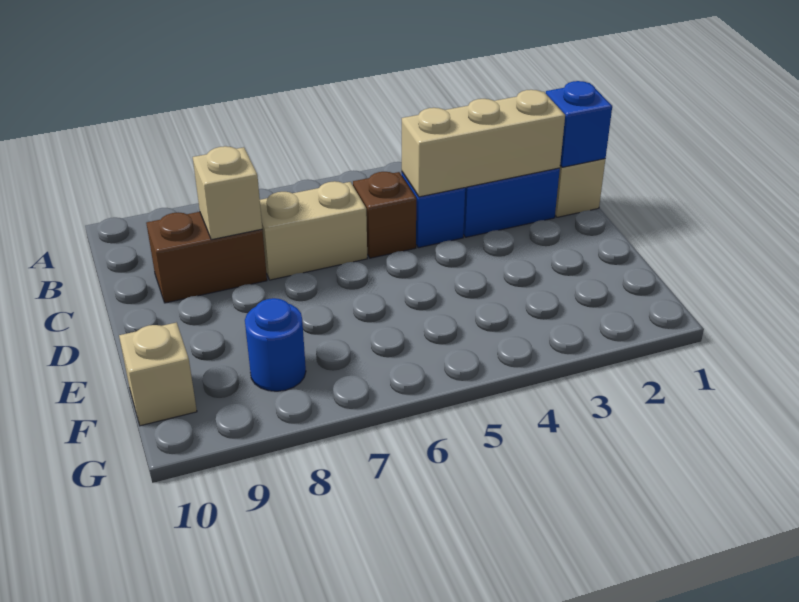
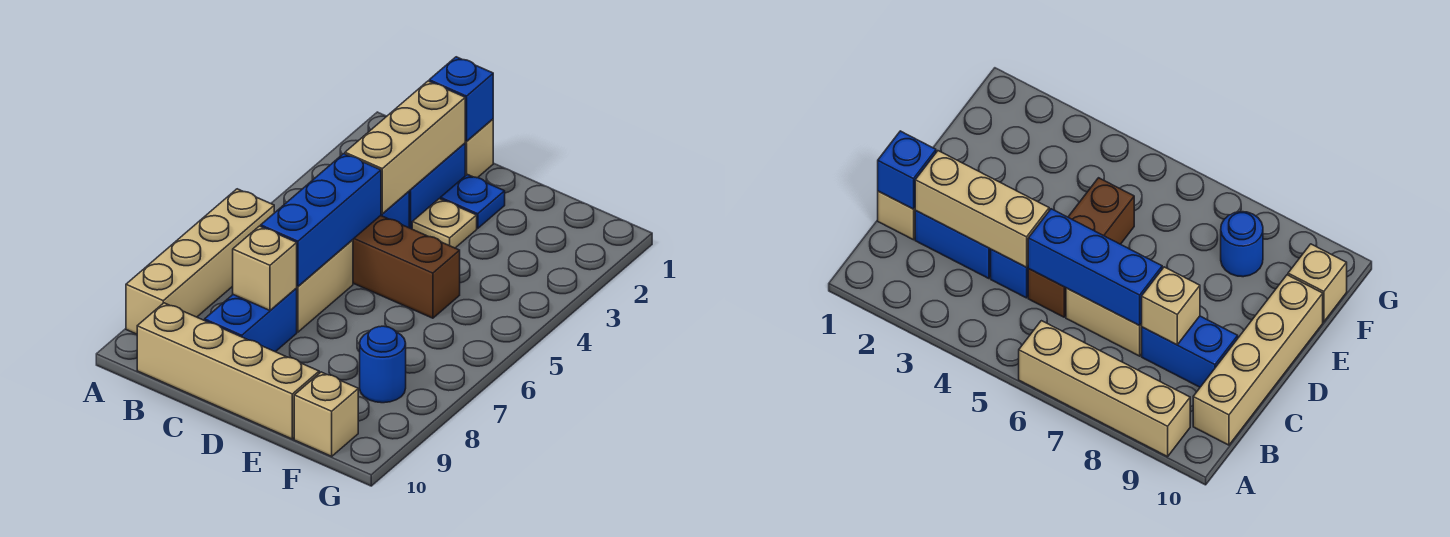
none -> tan 1x4 brick [126,189,274,334]
none -> tan 1x4 brick [137,303,319,439]
brown 1x1 brick [353,172,416,258] -> brown 1x3 brick [353,216,460,318]
none -> blue 1x3 brick [261,154,381,286]
brown 1x2 brick [146,212,267,303] -> blue 1x2 brick [205,288,297,352]
none -> blue 1x1 plate [441,174,505,228]
none -> tan 1x1 plate [412,199,477,248]

